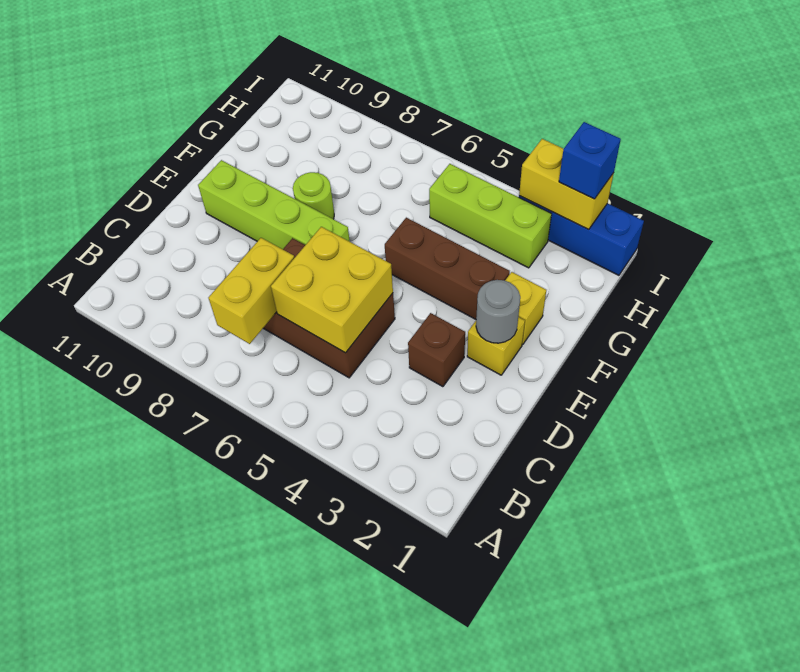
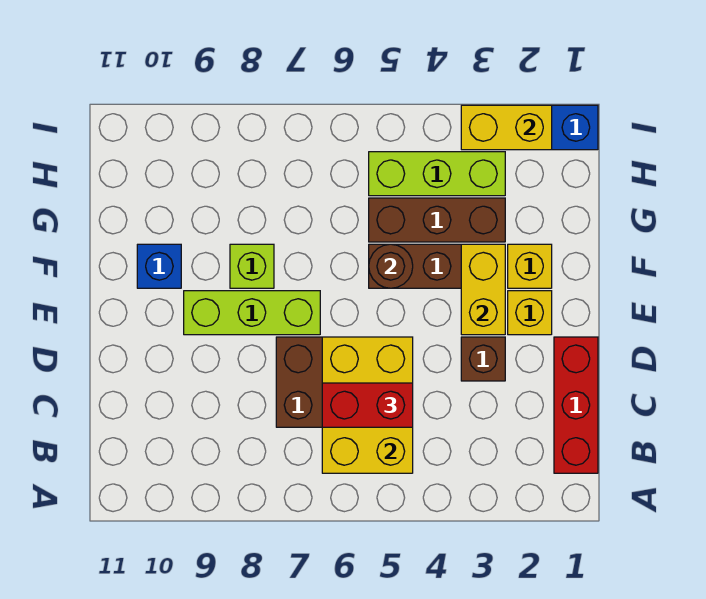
none -> red 1x3 brick [554,337,598,473]
yellow 1x2 brick [208,238,294,344] -> yellow 1x2 brick moved to [461,244,505,335]
yellow 2x2 brick [271,227,393,353] -> yellow 2x3 brick [322,337,413,473]
none -> red 1x2 brick [322,383,413,427]
grey 1x1 round brick [476,280,520,343] -> none
lime 1x4 brick [198,160,350,249] -> lime 1x3 brick [184,291,320,335]
none -> brown 1x1 round brick [369,244,413,288]
lime 1x1 round brick [293,172,334,219] -> lime 1x1 brick [230,244,274,288]
none -> brown 1x3 brick [369,198,505,242]
blue 1x1 brick [559,122,621,199] -> blue 1x1 brick moved to [137,244,181,288]

